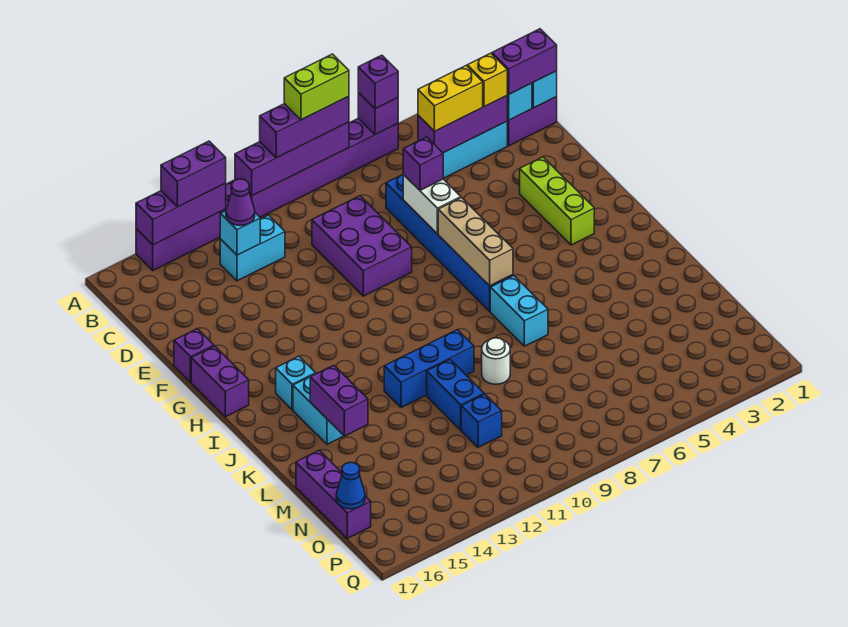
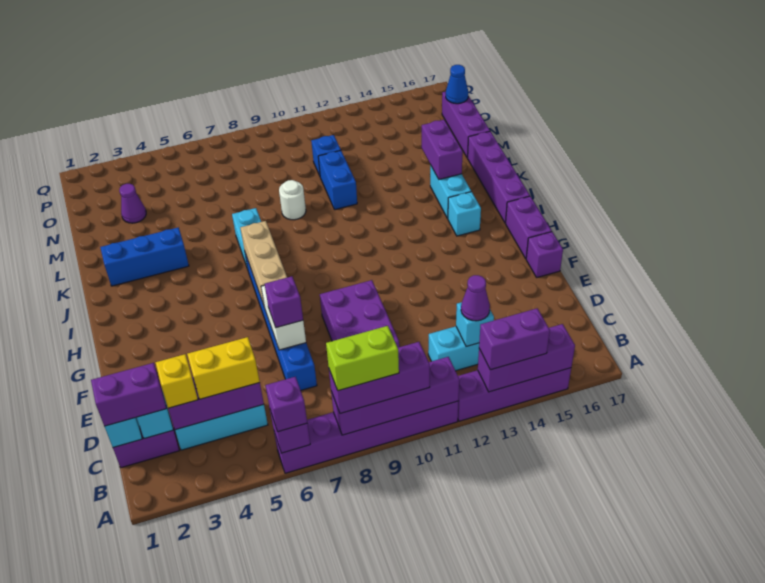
lime 1x3 brick [520,157,594,245] -> none
none -> purple 1x4 brick [468,131,530,223]
blue 1x3 brick [384,330,474,408] -> blue 1x3 brick moved to [100,227,189,286]
none -> purple 1x1 cone [119,184,146,223]

